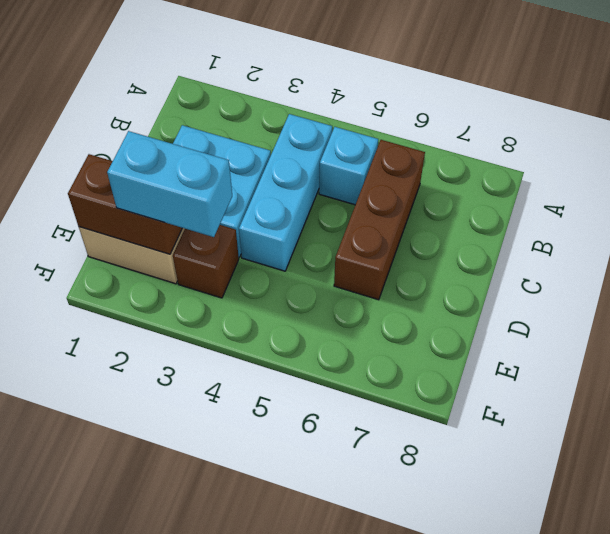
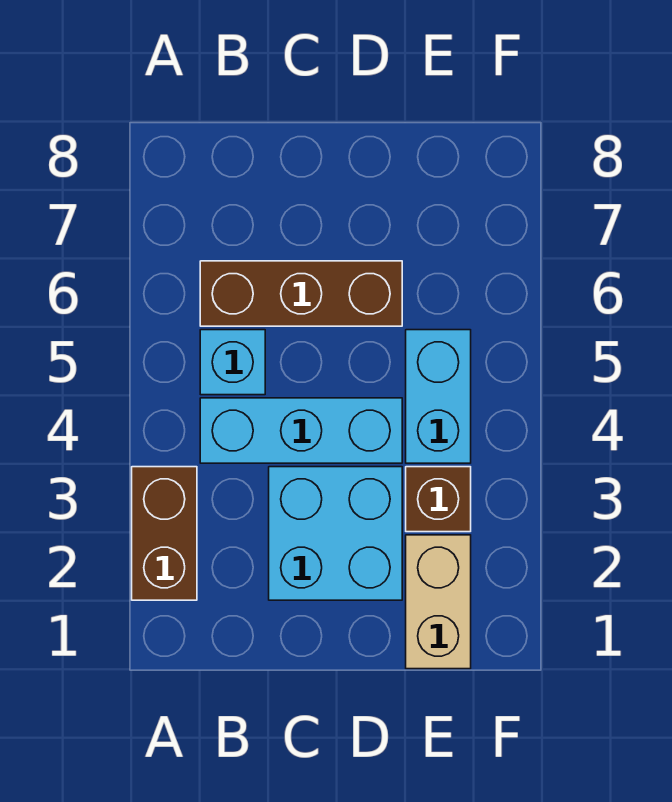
brown 1x2 brick [68,154,182,254] -> brown 1x2 brick moved to [132,467,197,600]
cyan 1x2 brick [107,131,232,237] -> cyan 1x2 brick moved to [406,330,471,463]

